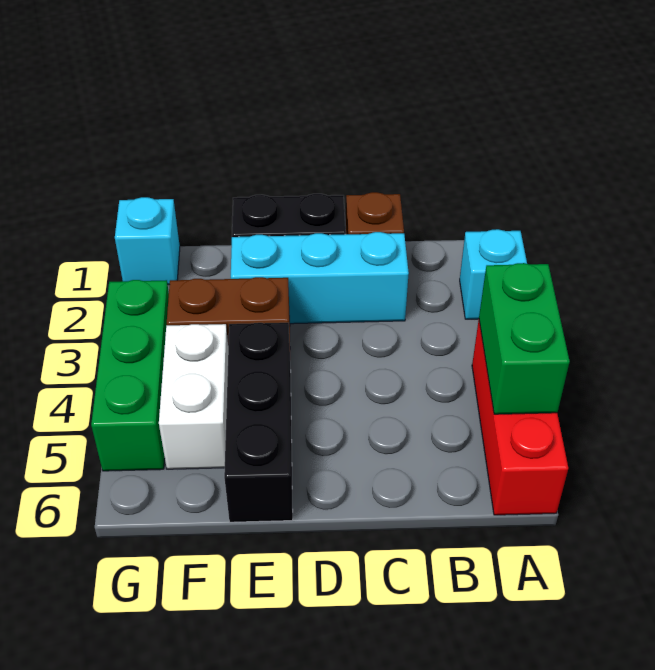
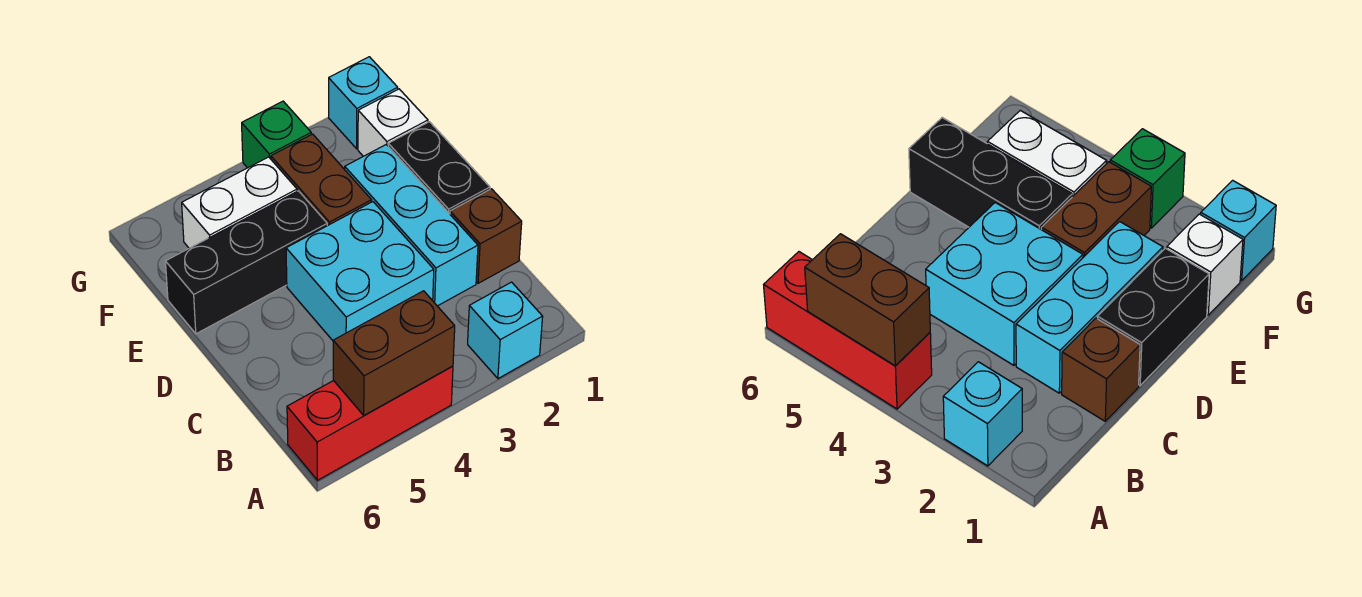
green 1x2 brick [479,263,570,414] -> brown 1x2 brick [333,291,455,415]
none -> cyan 2x2 brick [286,202,434,340]
none -> white 1x1 brick [358,89,428,156]
green 1x3 brick [91,280,169,471] -> green 1x1 brick [242,101,311,168]

